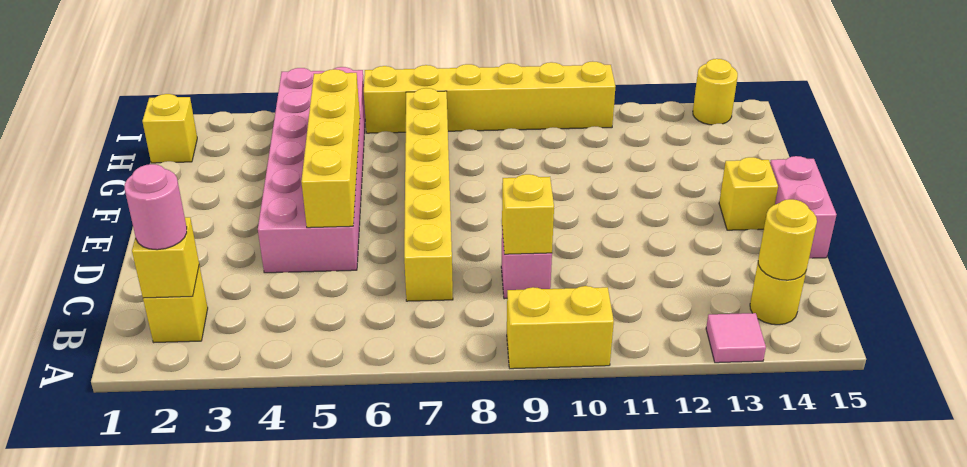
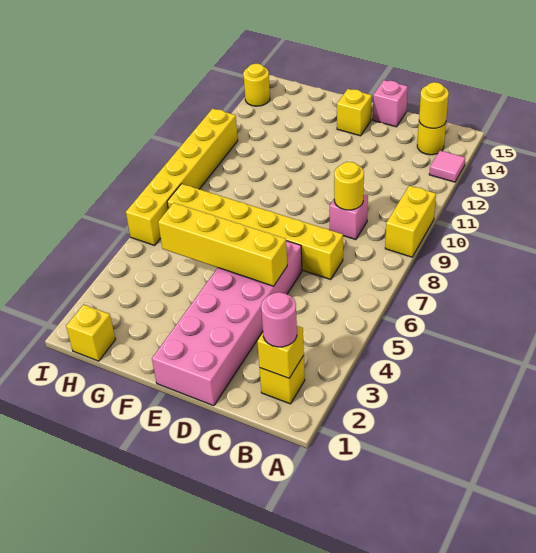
yellow 1x1 brick [502,174,554,254] -> yellow 1x1 round brick [334,162,364,210]
pink 2x6 brick [258,67,365,273] -> pink 2x6 brick turned to [152,241,302,406]
pink 1x2 brick [770,156,837,258] -> pink 1x1 brick [373,80,408,127]

